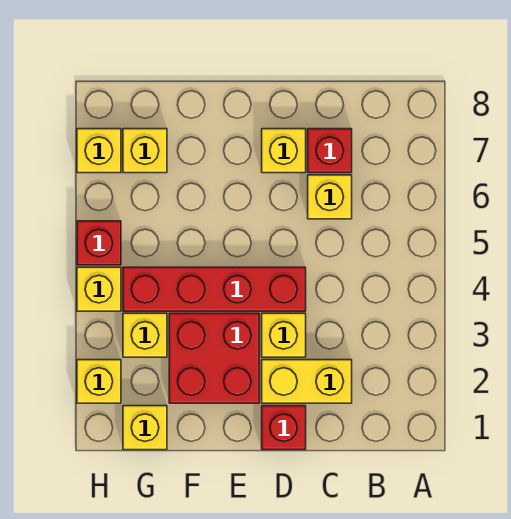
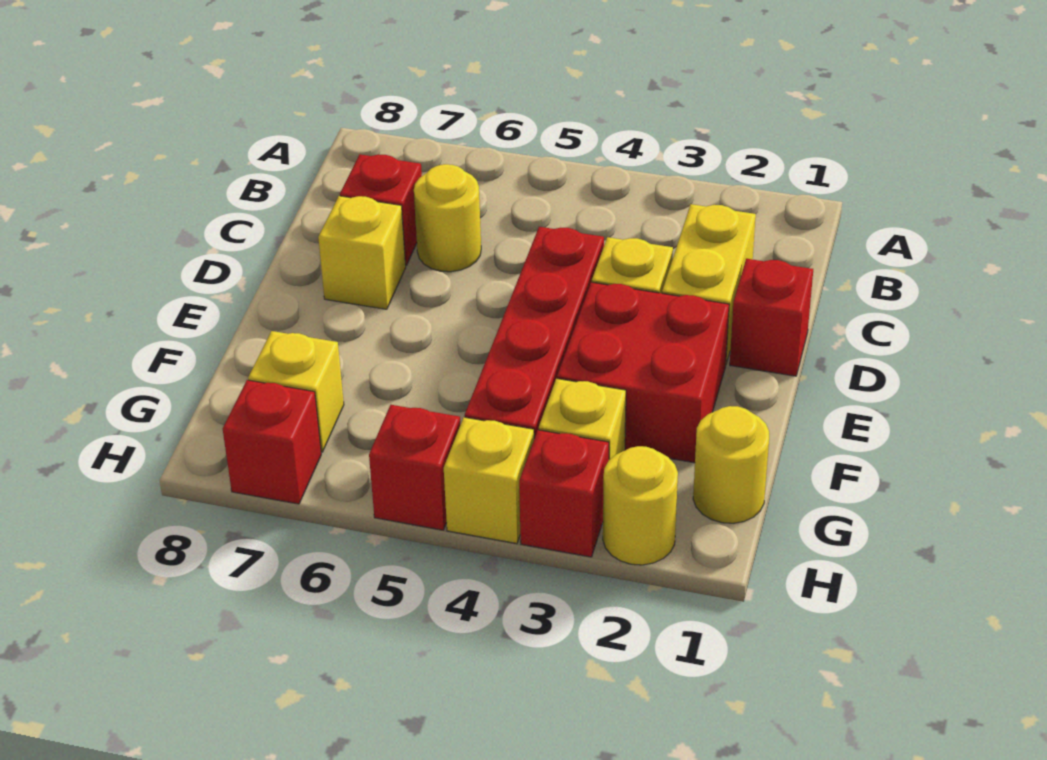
yellow 1x1 brick [308,175,352,219] -> yellow 1x1 round brick [414,164,481,272]
yellow 1x1 brick [123,406,167,450] -> yellow 1x1 round brick [693,406,769,523]
yellow 1x1 brick [77,360,121,403] -> yellow 1x1 round brick [603,446,678,565]
none -> red 1x1 brick [519,430,609,557]
yellow 1x1 brick [77,129,121,173] -> red 1x1 brick [223,380,321,504]

